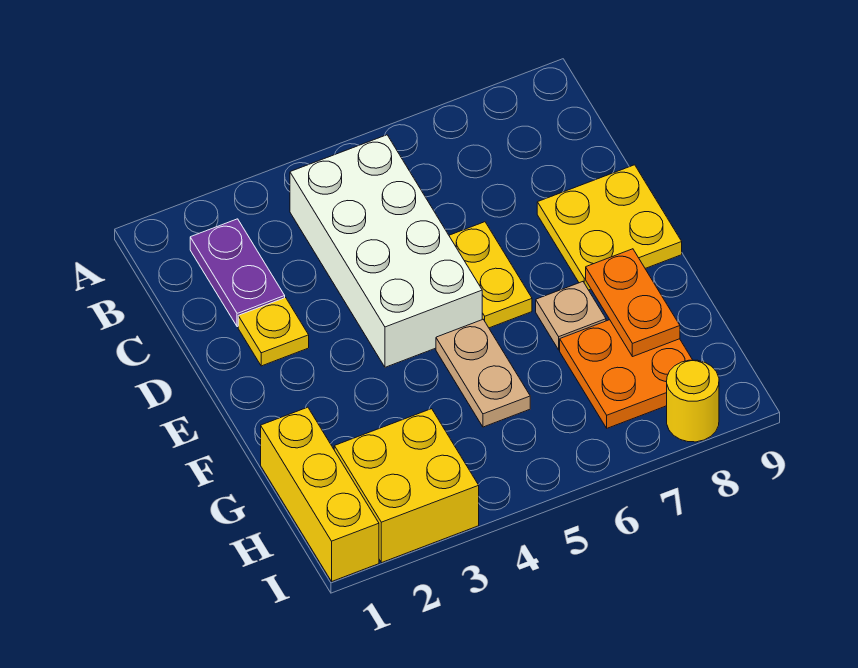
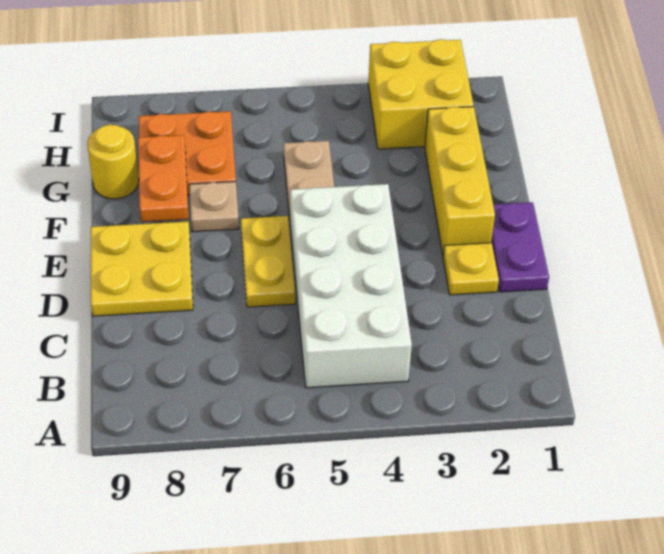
purple 1x2 plate [190,219,285,327] -> purple 1x2 plate moved to [491,202,549,292]
yellow 1x3 brick [261,407,379,581] -> yellow 1x3 brick moved to [425,107,495,254]
yellow 1x1 round brick [667,360,719,442] -> yellow 1x1 round brick moved to [87,125,139,199]

